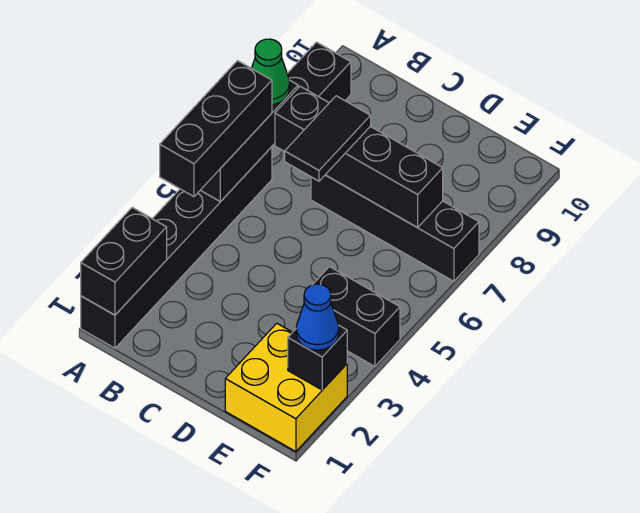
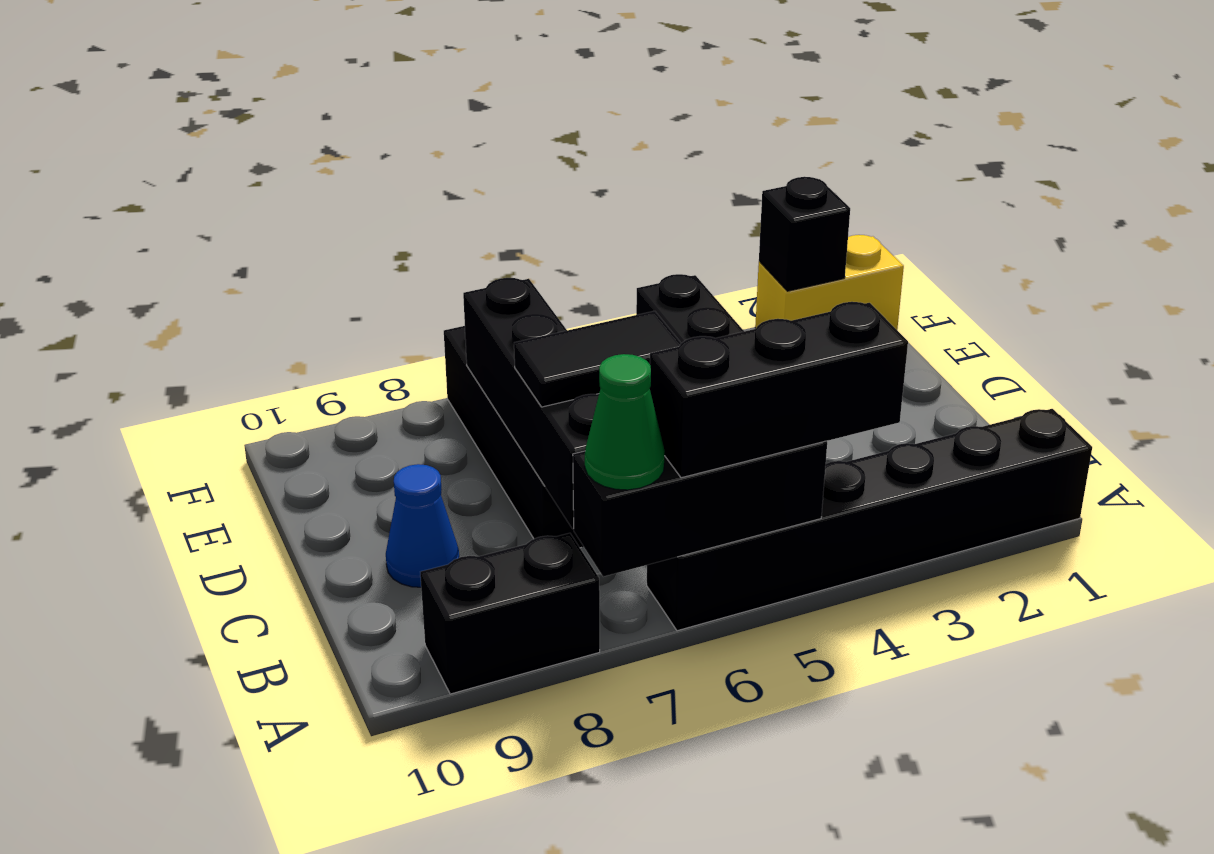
black 1x2 brick [81,207,167,315] -> none
yellow 2x2 brick [225,323,347,452] -> yellow 1x2 brick [755,235,904,330]
blue 1x1 cone [296,284,339,350] -> blue 1x1 cone moved to [386,464,459,587]

